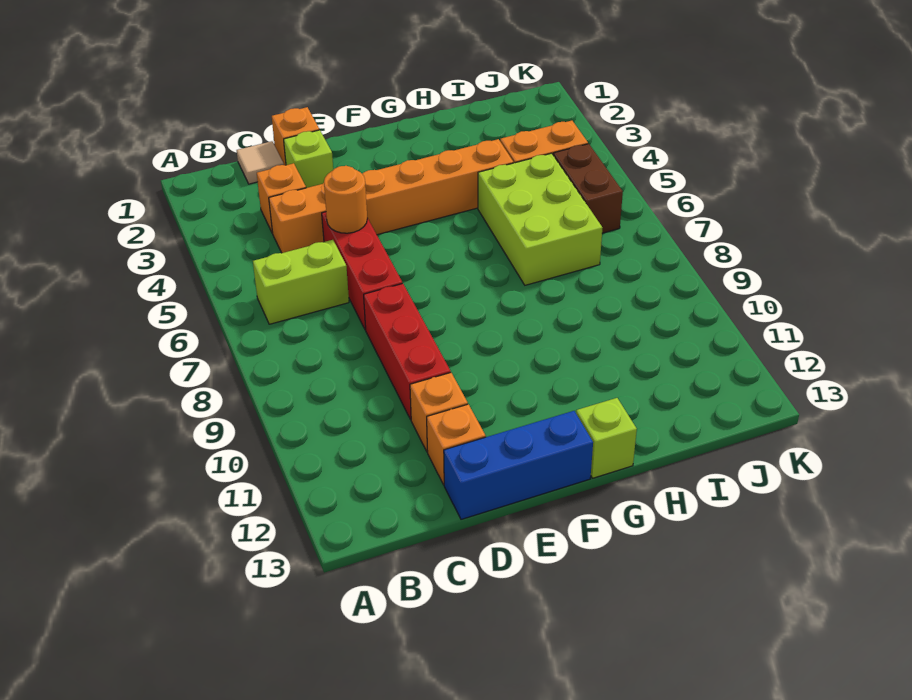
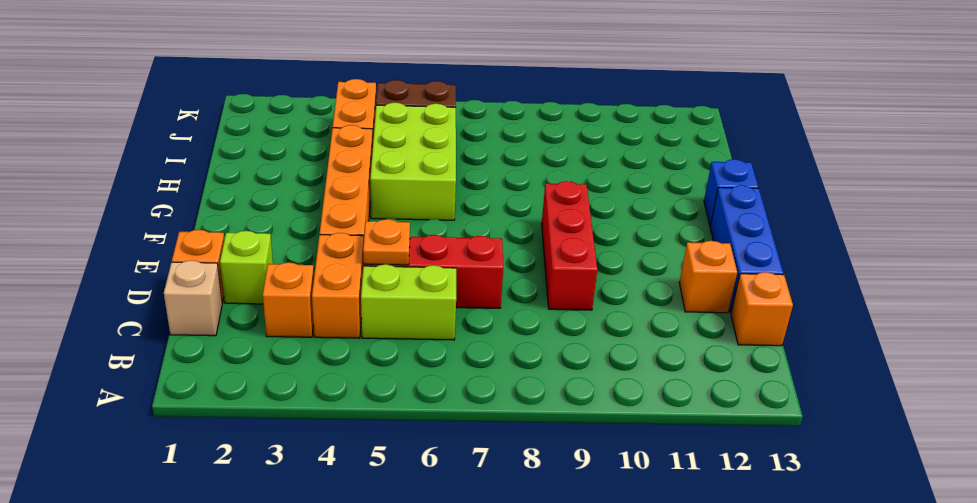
lime 1x2 brick [253,240,349,324] -> lime 1x2 brick turned to [361,264,456,340]
tan 1x1 tile [237,141,284,184] -> tan 1x1 brick [164,261,222,336]
orange 1x1 round brick [324,166,367,233] -> orange 1x1 plate [363,219,410,265]
red 1x3 brick [364,284,451,419] -> red 1x3 brick turned to [542,181,597,310]
orange 1x1 brick [410,373,468,452] -> orange 1x1 brick moved to [731,272,793,346]
lime 1x1 brick [576,398,637,478] -> blue 1x1 brick [704,159,758,226]
lime 2x3 brick [478,153,602,285] -> lime 2x3 brick turned to [370,103,456,220]

